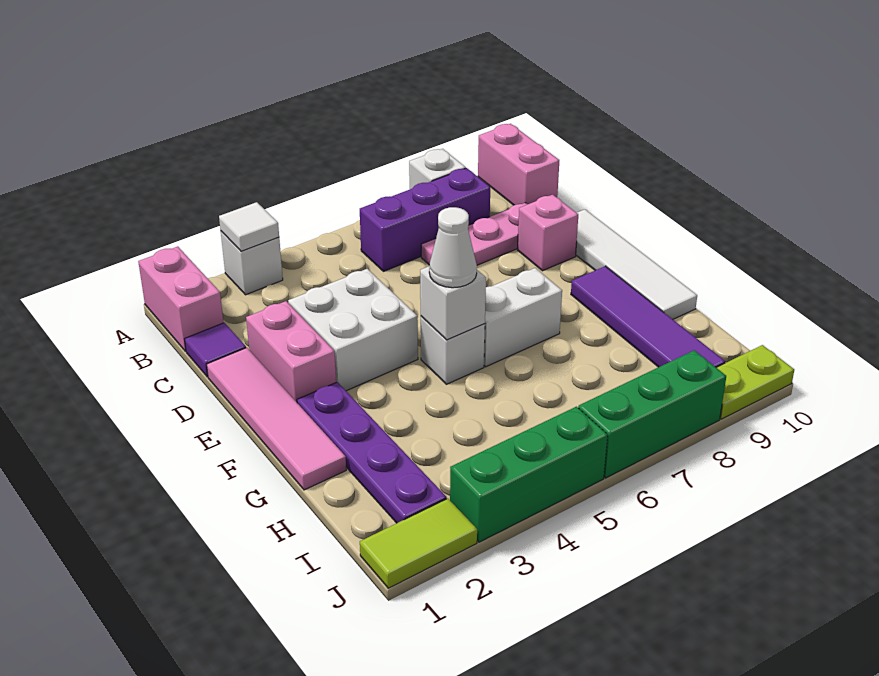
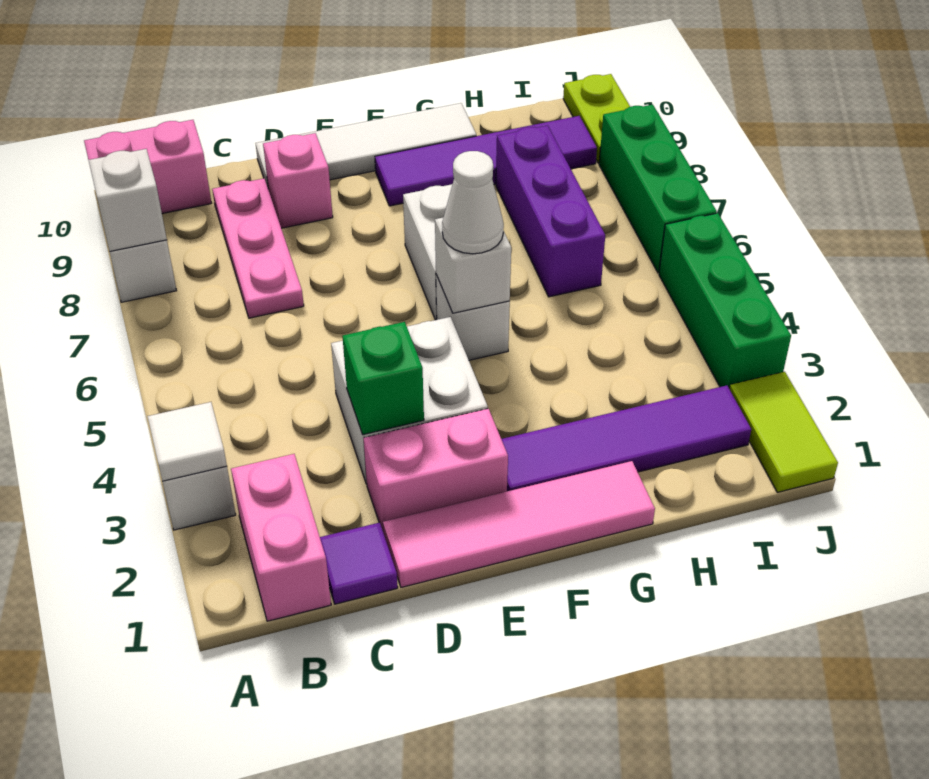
pink 1x2 brick [138,247,224,351] -> pink 1x2 brick turned to [231,454,331,621]
none -> white 1x1 brick [89,149,167,252]
purple 1x3 brick [360,168,490,271] -> purple 1x3 brick moved to [496,125,605,297]
none -> green 1x1 brick [342,322,424,435]
purple 1x4 plate [297,382,447,523] -> purple 1x4 tile [501,385,751,491]

